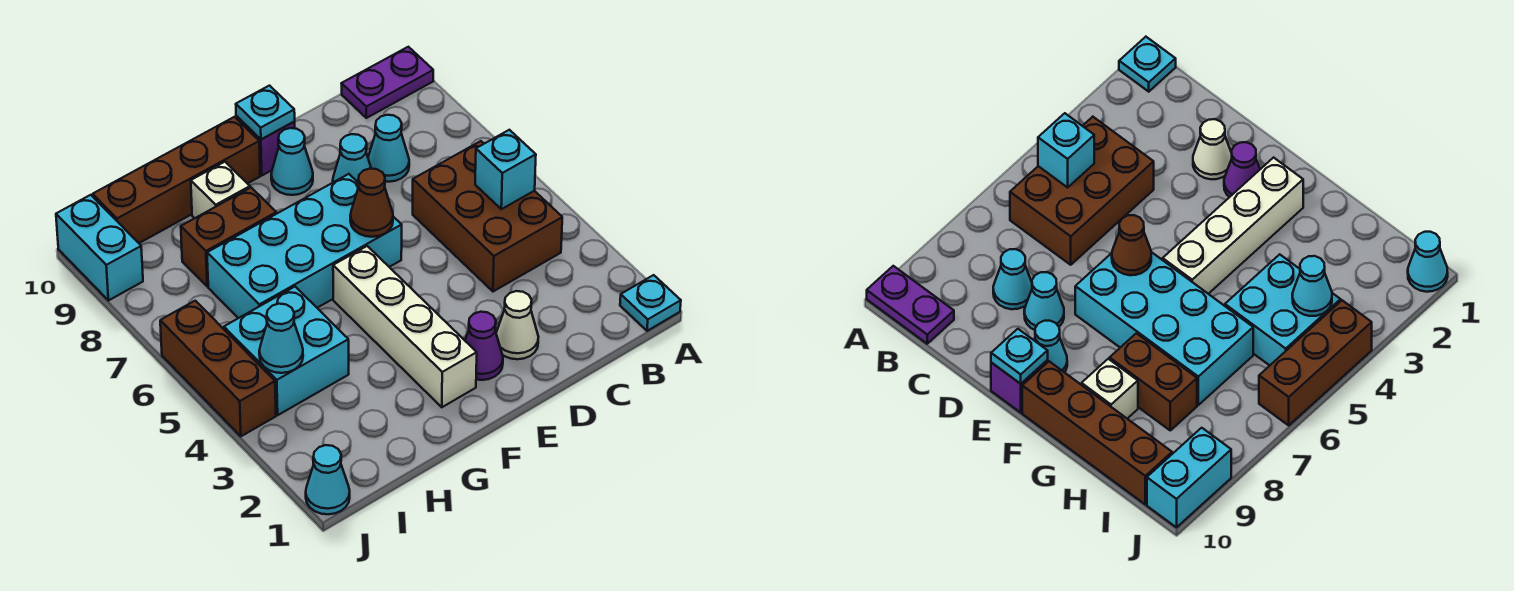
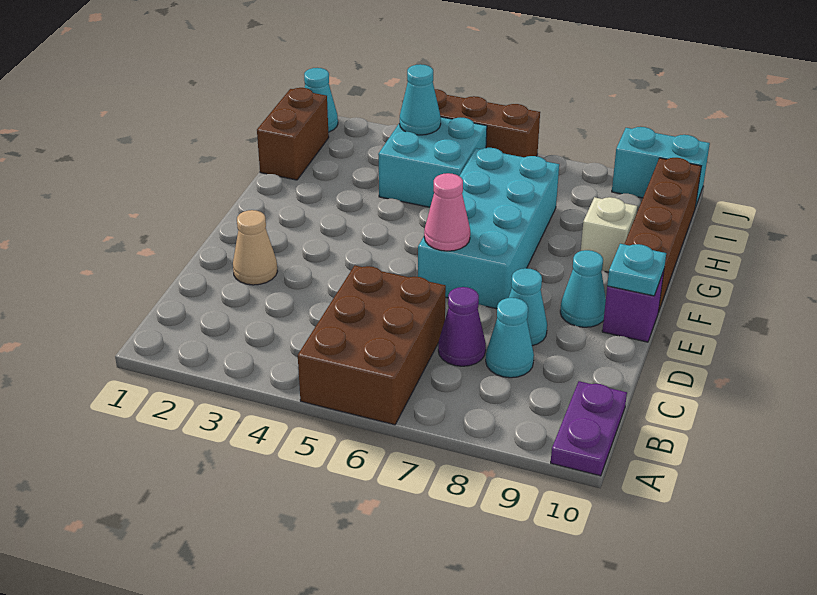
cyan 1x1 plate [620,275,681,331] -> none
brown 2x3 brick [413,141,562,292] -> brown 2x3 brick turned to [298,266,446,425]
cyan 1x1 brick [475,130,536,209] -> none
white 1x1 cone [496,291,538,359] -> tan 1x1 cone [233,210,277,285]
purple 1x1 cone [465,312,503,380] -> purple 1x1 cone moved to [438,287,486,366]
brown 1x1 cone [350,169,393,237] -> pink 1x1 cone [424,173,470,251]
white 1x4 brick [333,246,477,407] -> none
brown 1x2 brick [181,188,276,287] -> brown 1x2 brick moved to [257,88,329,180]

